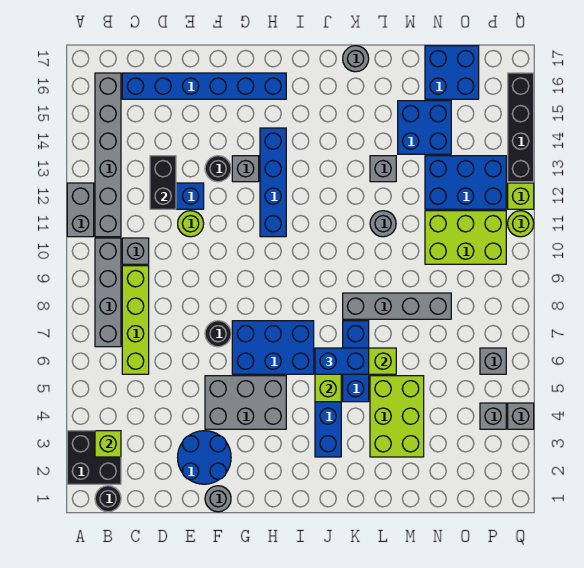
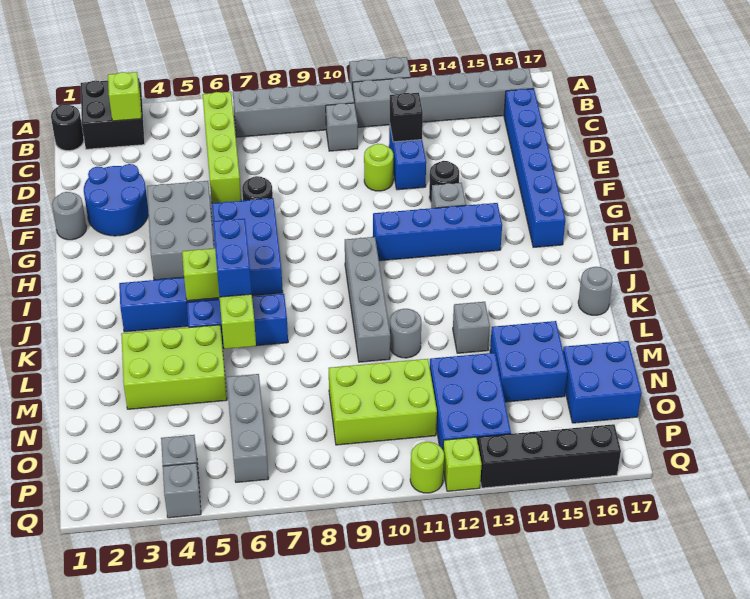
lime 1x4 brick [122,266,149,374] -> lime 1x4 brick turned to [203,92,241,203]
black 1x2 brick [150,156,176,209] -> black 1x1 brick [390,93,423,142]
grey 1x4 brick [343,293,451,319] -> grey 1x4 brick moved to [345,237,390,362]
lime 2x3 brick [425,211,506,264] -> lime 2x3 brick turned to [329,359,437,445]
grey 1x1 brick [480,348,506,374] -> grey 1x3 brick [227,374,269,482]

